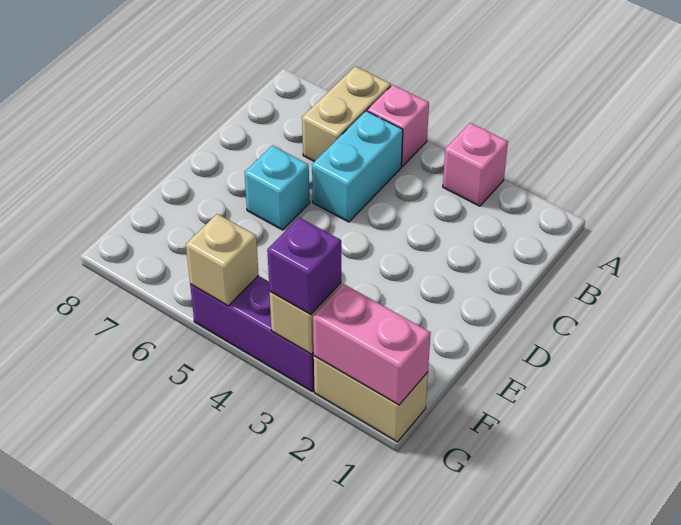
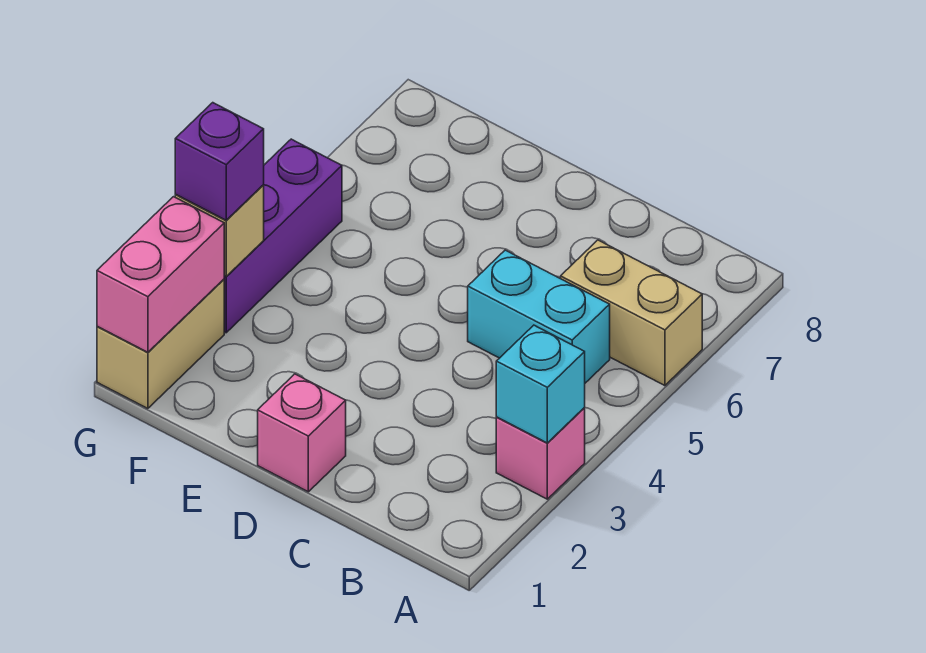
pink 1x1 brick [367,85,429,167] -> pink 1x1 brick moved to [258,374,346,492]
cyan 1x1 brick [244,146,310,230] -> cyan 1x1 brick moved to [496,325,585,443]
tan 1x1 brick [186,214,259,306] -> none

